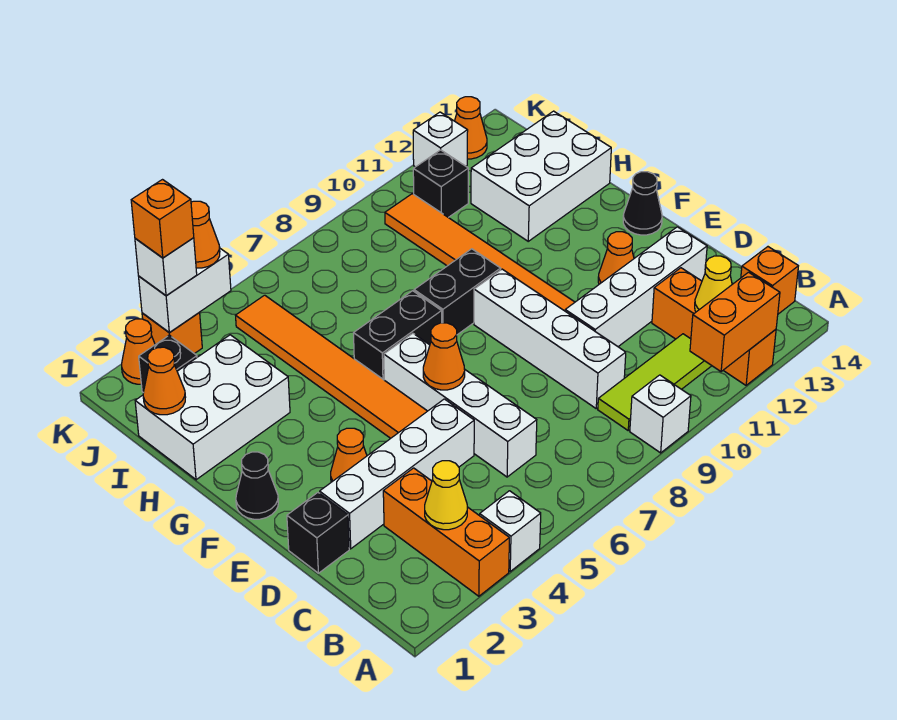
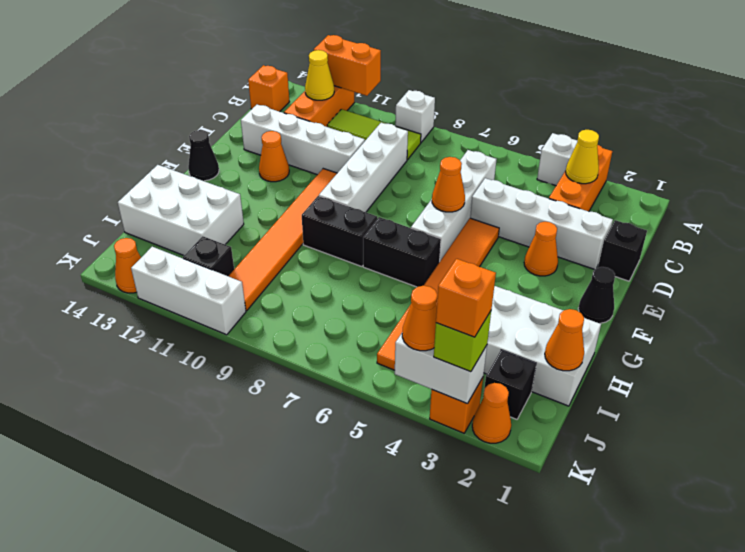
white 1x1 brick [135,238,197,296] -> lime 1x1 brick [434,311,491,372]
white 1x1 brick [413,112,468,167] -> white 1x3 brick [131,247,246,335]

